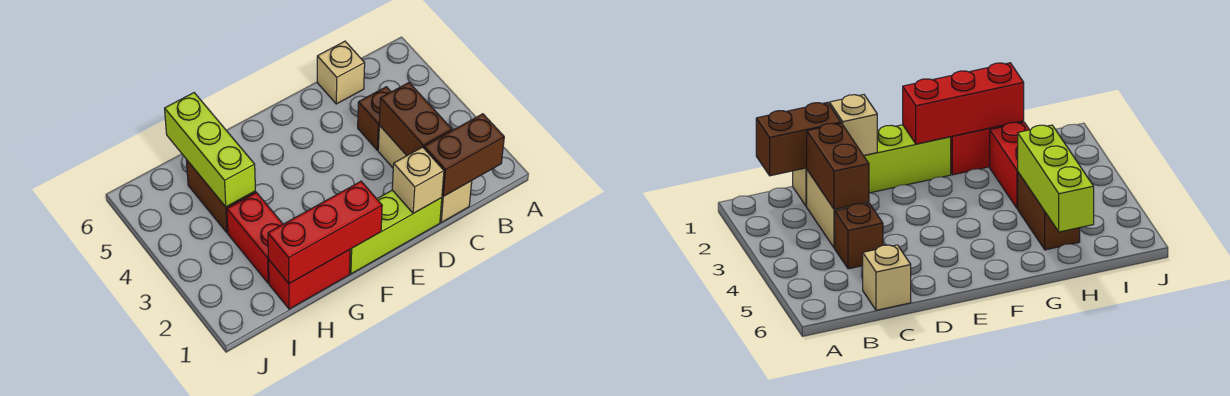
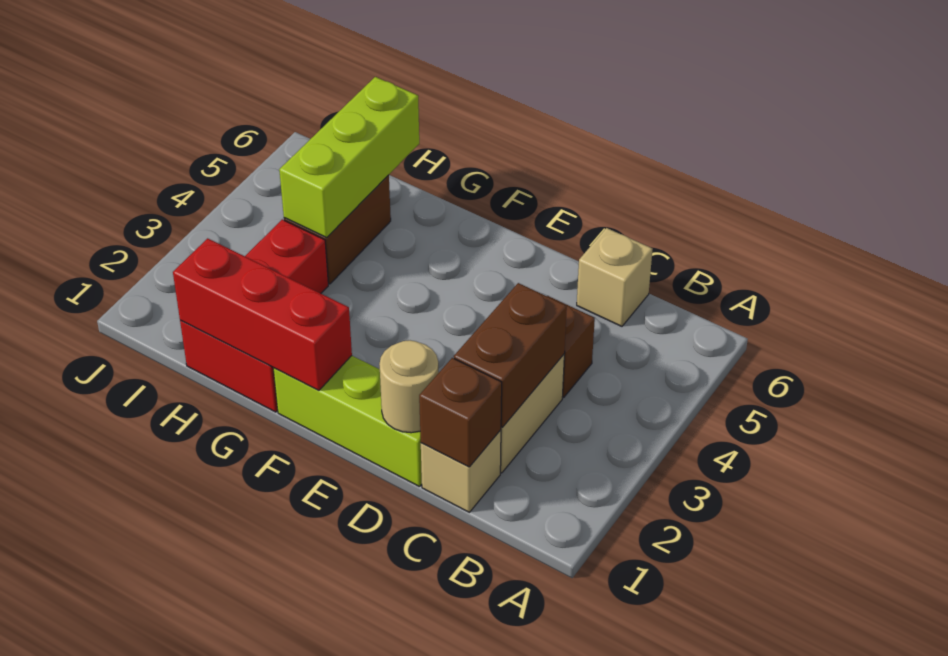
brown 1x2 brick [424,114,504,196] -> brown 1x1 brick [419,358,502,467]
tan 1x1 brick [392,147,444,213] -> tan 1x1 round brick [379,340,439,433]

